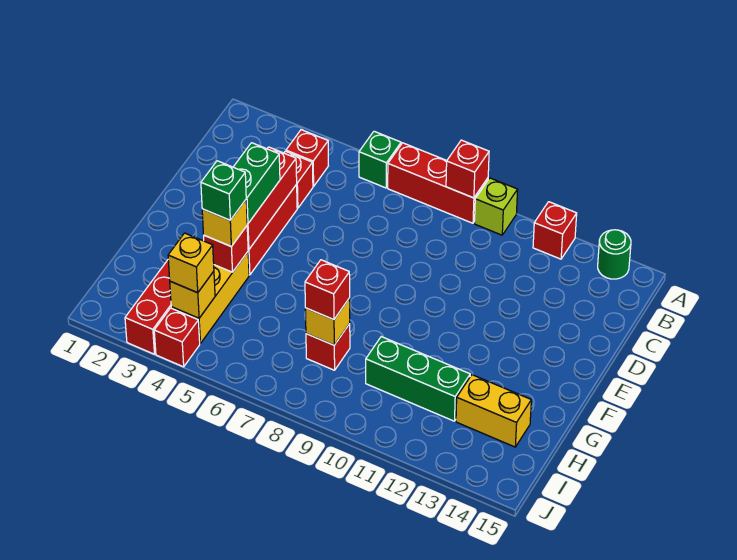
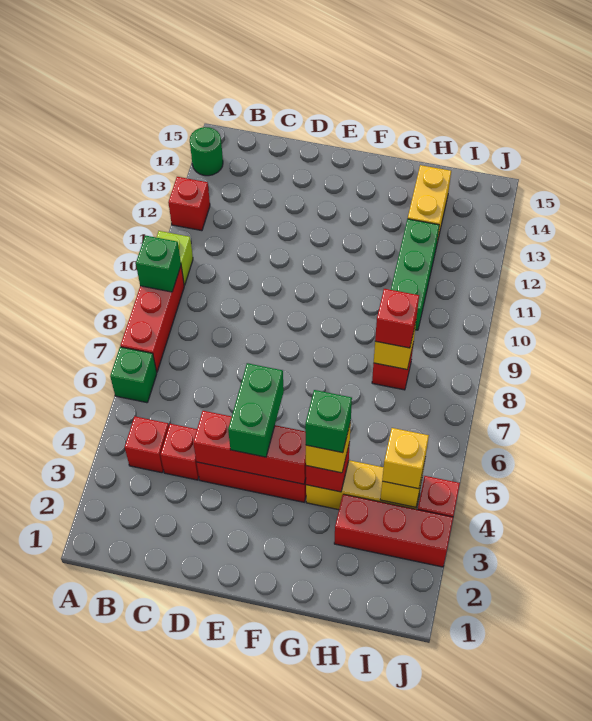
red 1x1 brick [446,140,489,198] -> green 1x1 brick [136,236,181,292]
green 1x2 brick [234,143,280,224] -> green 1x2 brick turned to [228,363,284,457]

